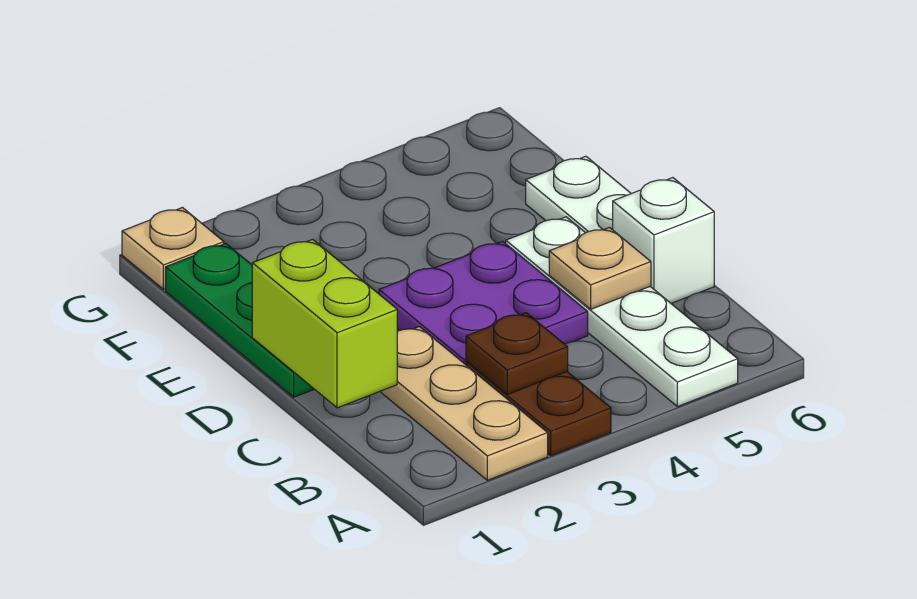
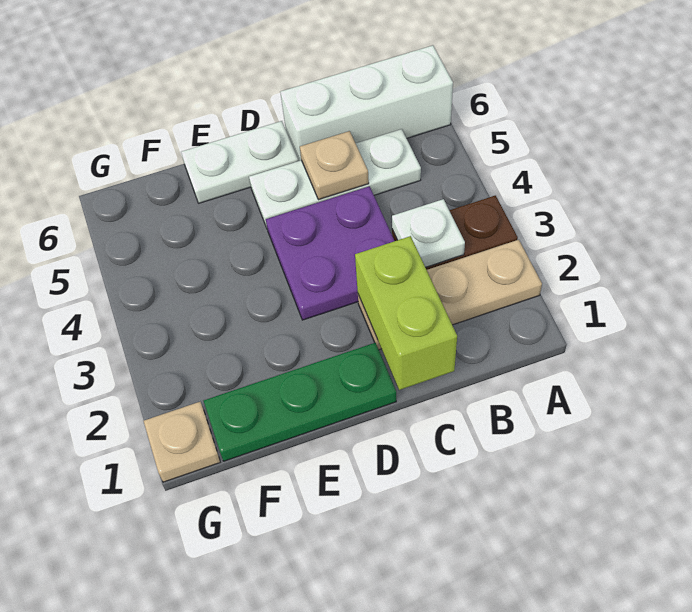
white 1x4 plate [506,217,738,407] -> white 1x3 plate [249,129,421,228]
brown 1x1 plate [466,313,568,394] -> white 1x1 plate [392,199,465,267]
lime 1x2 brick [252,239,397,408] -> lime 1x2 brick turned to [355,236,457,390]
white 1x1 brick [613,178,714,303] -> white 1x3 brick [280,45,453,161]

